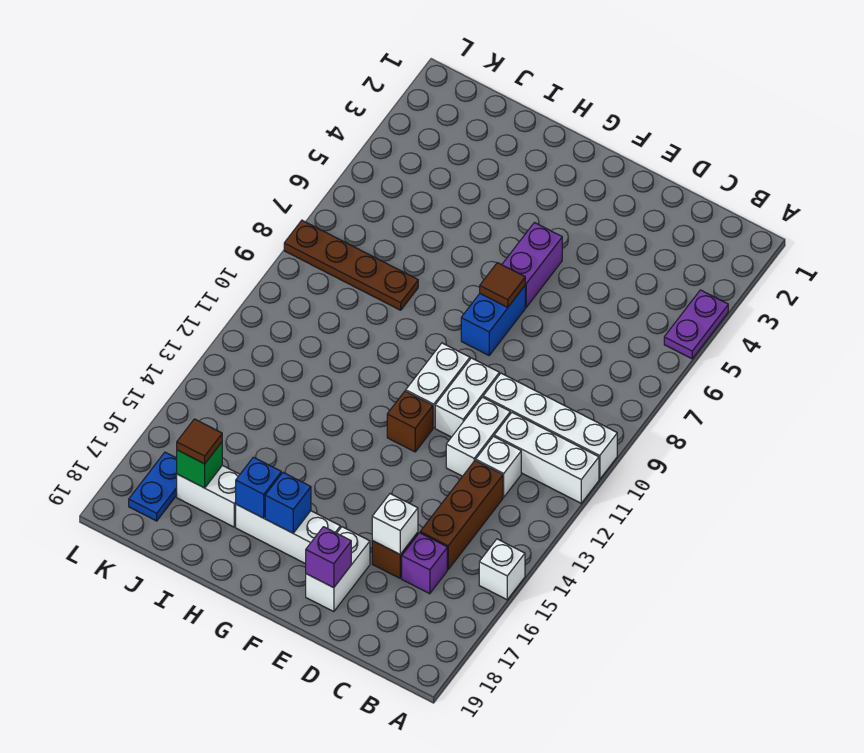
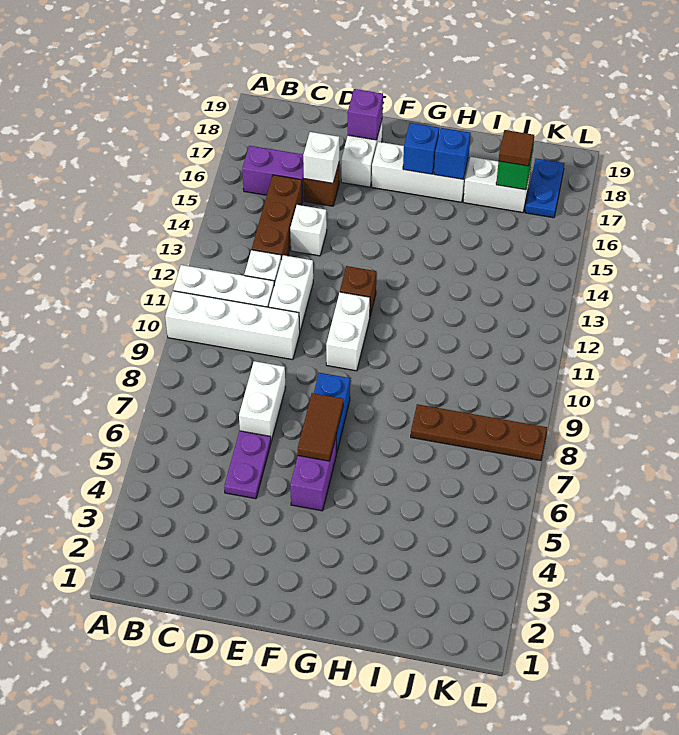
purple 1x2 plate [664,290,728,359] -> purple 1x2 plate moved to [224,431,271,499]
white 1x1 brick [479,539,525,600] -> white 1x1 brick moved to [290,205,327,256]
purple 1x1 brick [402,533,447,594] -> purple 1x2 brick [242,146,304,200]
white 1x2 brick [435,358,499,437] -> white 1x2 brick moved to [239,361,286,441]
brown 1x1 tile [480,263,525,307] -> brown 1x2 tile [298,393,343,461]

